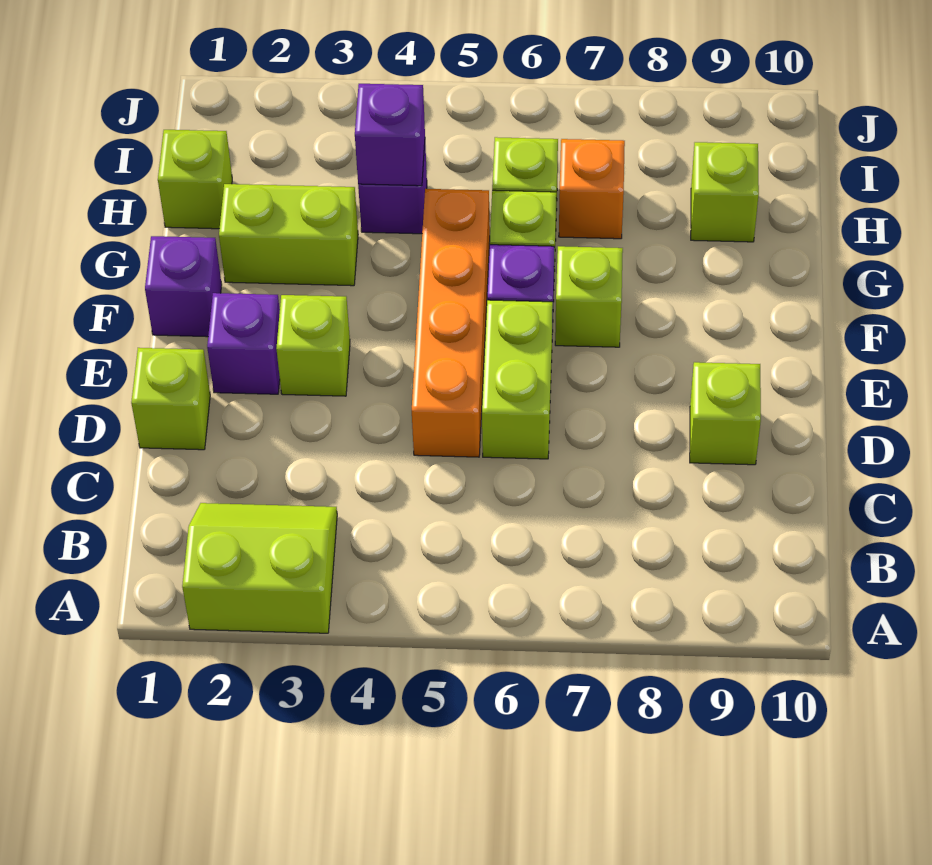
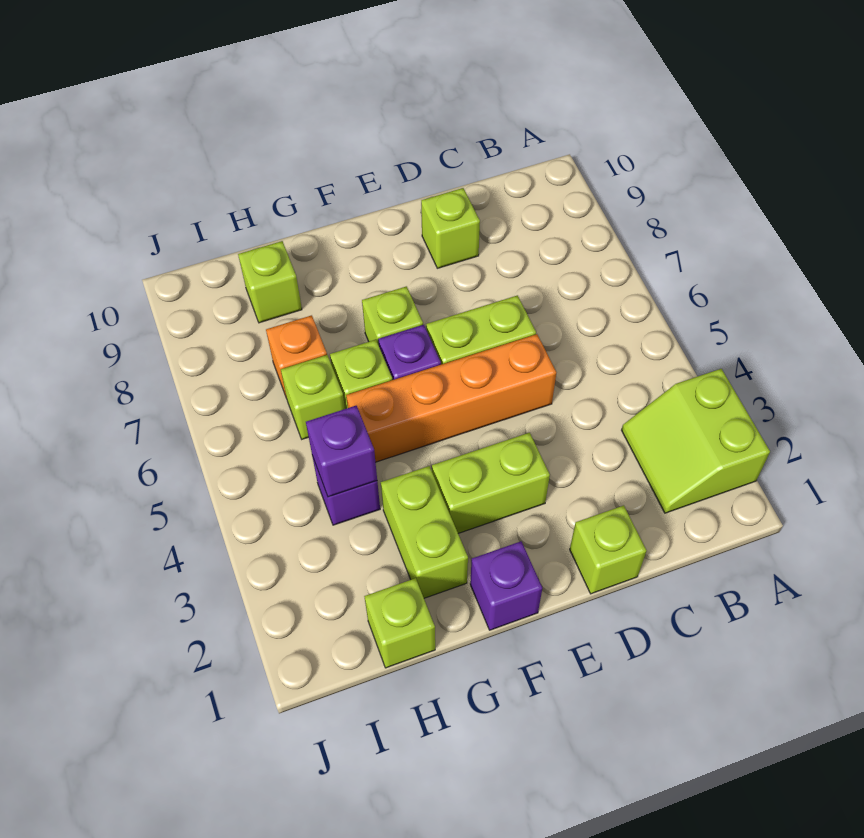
purple 1x1 brick [207,293,280,394] -> none
lime 1x1 brick [276,295,350,396] -> lime 1x2 brick [432,433,550,533]

